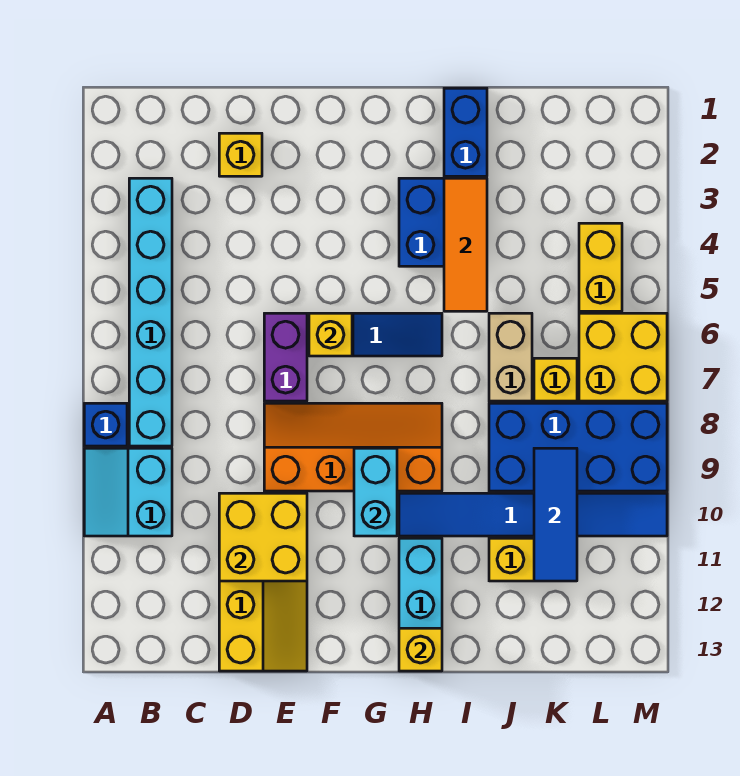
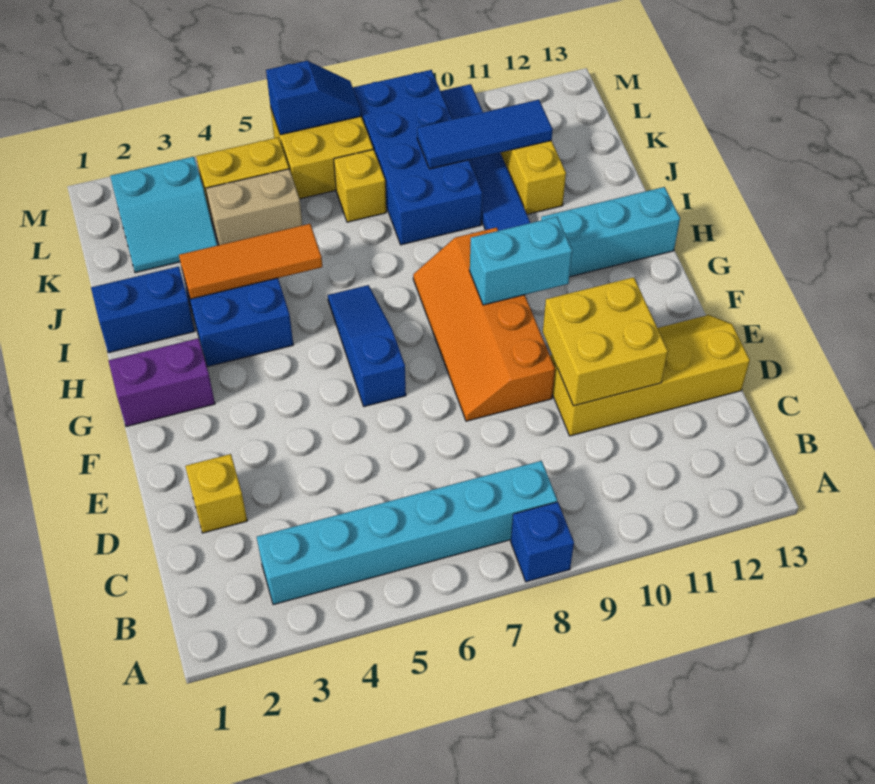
cyan 2x2 slope [84,448,172,536] -> cyan 2x2 slope moved to [110,157,217,273]
purple 1x2 brick [264,313,307,401] -> purple 1x2 brick moved to [109,338,215,427]
yellow 1x1 brick [309,313,352,356] -> none
yellow 1x1 brick [399,628,442,671] -> none
tan 1x2 brick [489,313,532,401] -> tan 1x2 brick moved to [206,169,302,245]
none -> blue 1x2 slope [266,61,361,135]

